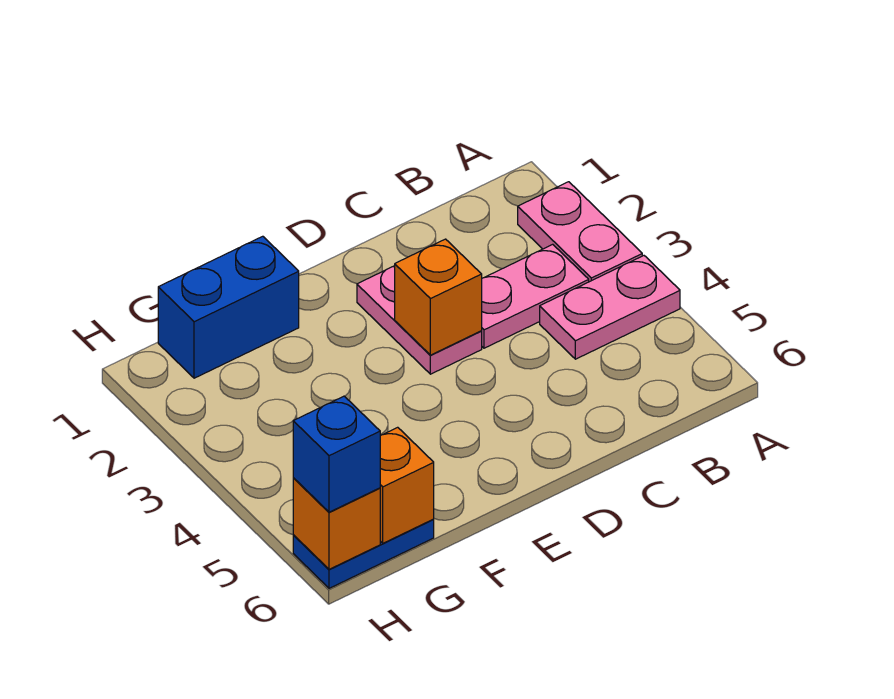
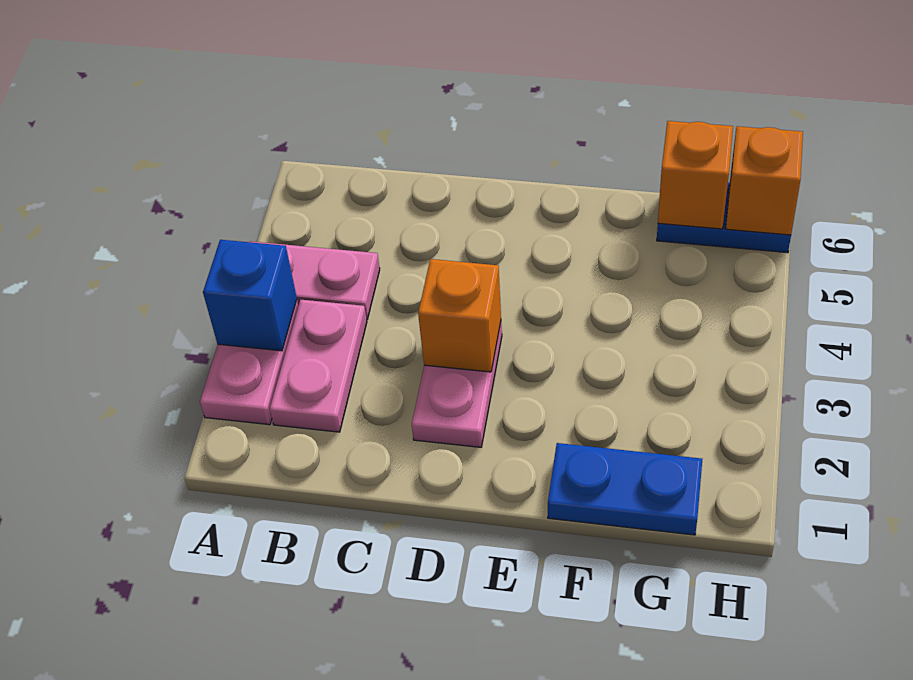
pink 1x2 plate [482,244,589,348] -> pink 1x2 plate turned to [270,300,367,432]
blue 1x2 brick [158,236,299,378] -> blue 1x2 plate [548,443,702,535]
blue 1x1 brick [293,396,380,512] -> blue 1x1 brick moved to [203,240,297,351]

